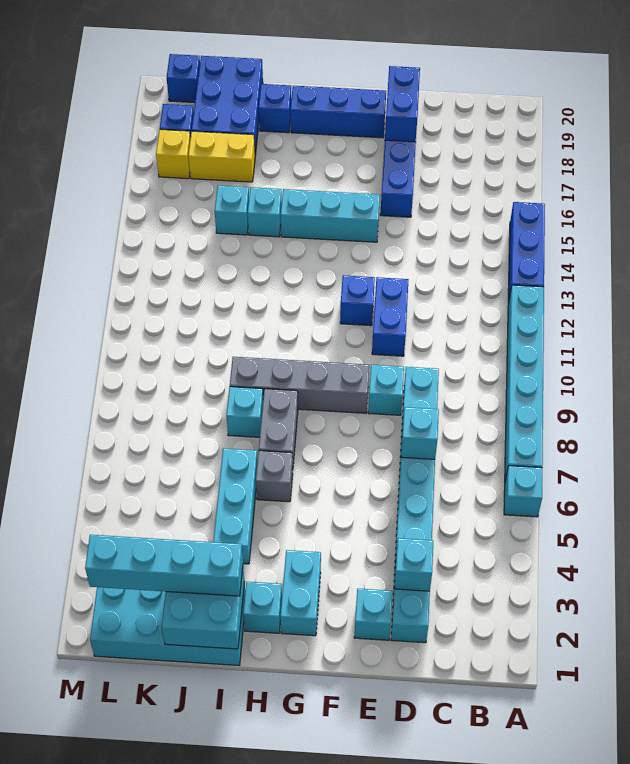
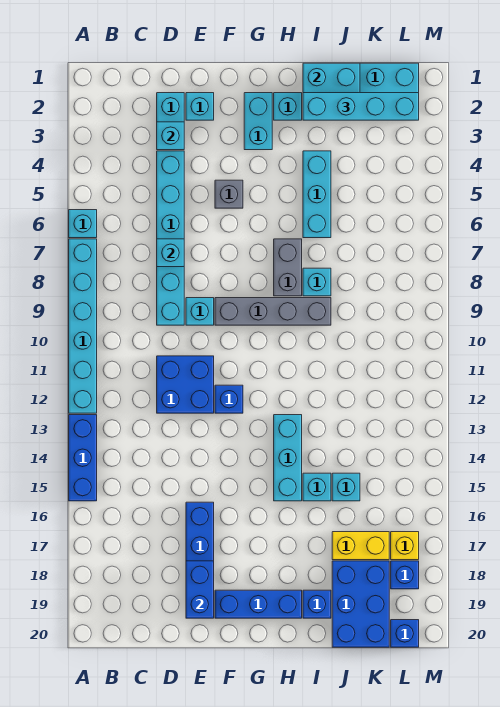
blue 1x2 brick [372,277,409,356] -> blue 2x2 brick [157,356,214,413]
cyan 1x3 brick [281,189,380,242] -> cyan 1x3 brick turned to [274,415,302,501]
grey 1x1 brick [256,451,293,502] -> grey 1x1 brick moved to [215,180,243,208]

